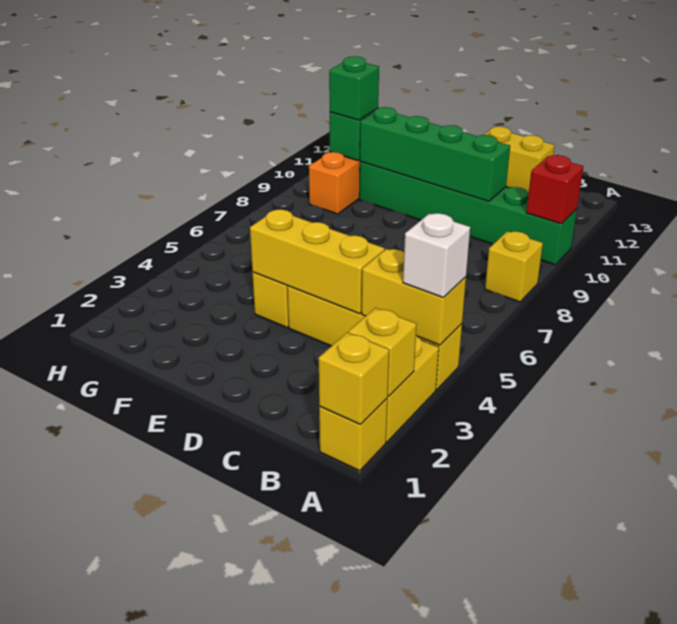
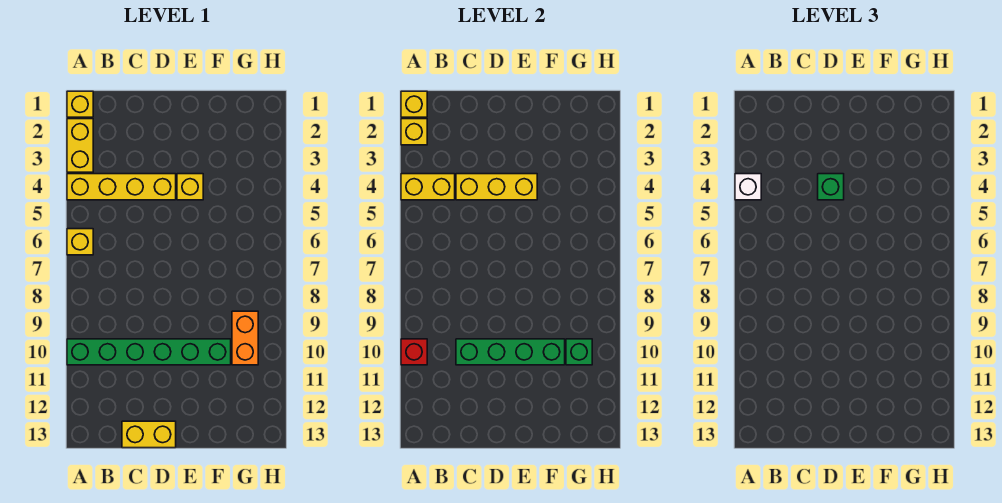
yellow 1x1 brick [485,231,543,302] -> yellow 1x1 brick moved to [67,229,93,255]
green 1x1 brick [329,56,379,120] -> green 1x1 brick moved to [818,174,844,200]

